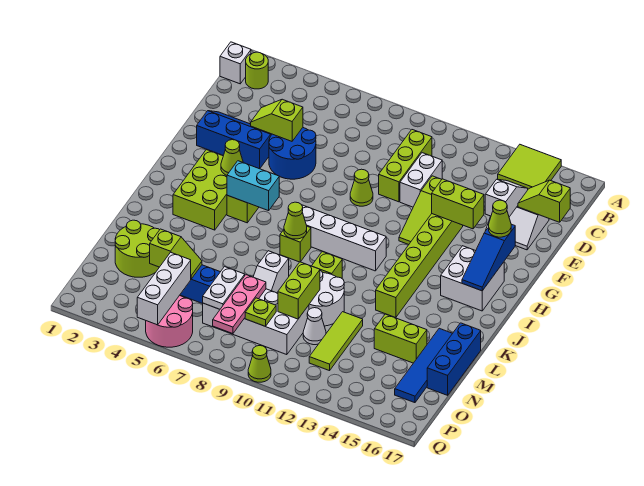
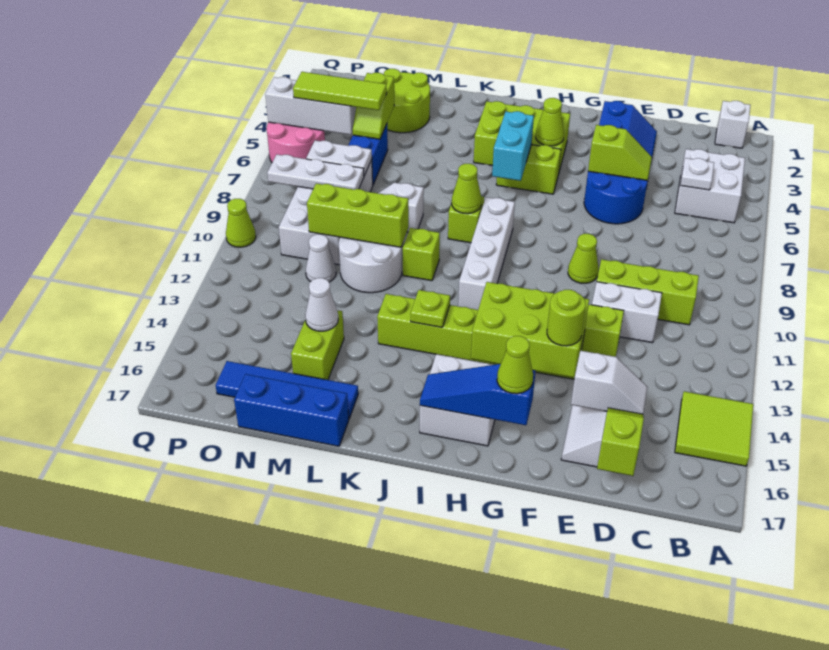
lime 1x1 round brick [246,52,268,89] -> lime 1x1 round brick moved to [547,290,586,346]
none -> white 2x2 brick [675,149,745,223]
none -> white 1x1 plate [680,158,714,190]
lime 1x2 slope [251,99,303,141] -> lime 1x2 slope turned to [588,125,652,180]
lime 1x2 brick [432,179,484,229] -> lime 2x3 brick [471,282,589,378]
lime 1x2 brick [278,262,320,319] -> lime 1x3 brick [307,183,409,247]
lime 1x3 tile [309,312,363,371] -> lime 1x3 tile moved to [293,72,387,110]
none -> white 1x1 cone [305,278,338,331]
pink 1x3 plate [213,275,266,334] -> white 1x3 plate [267,155,364,189]
lime 1x1 plate [245,298,276,326] -> lime 1x1 plate moved to [411,290,450,327]

